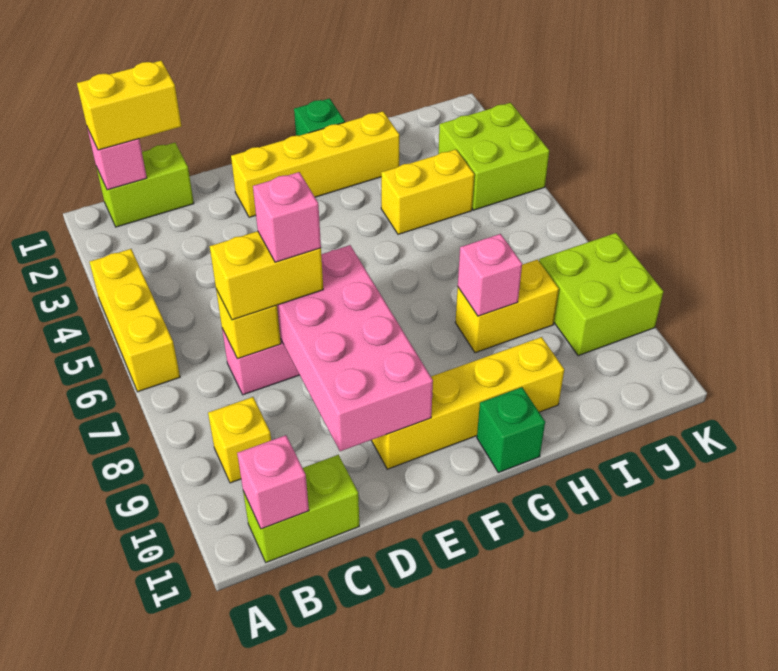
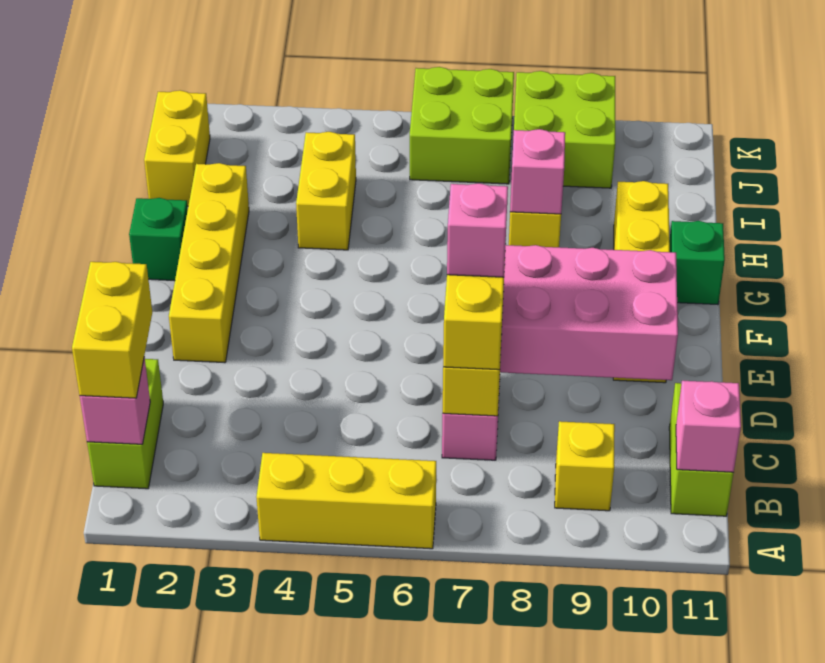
none -> yellow 1x2 brick [144,90,210,206]
lime 2x2 brick [438,103,549,210] -> lime 2x2 brick moved to [410,67,514,184]

